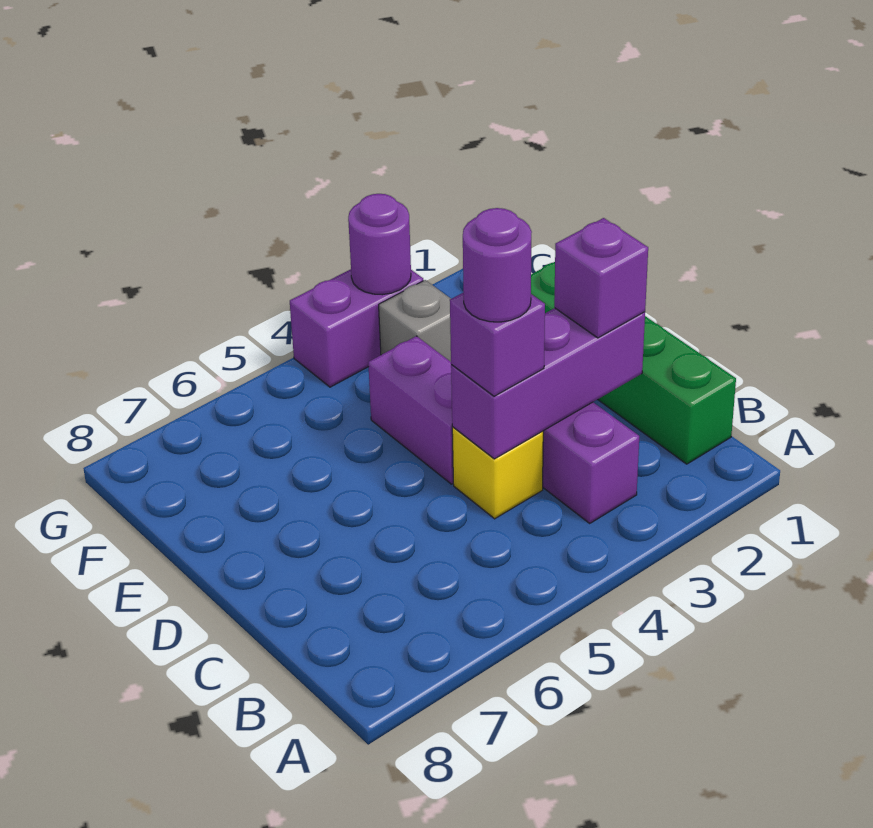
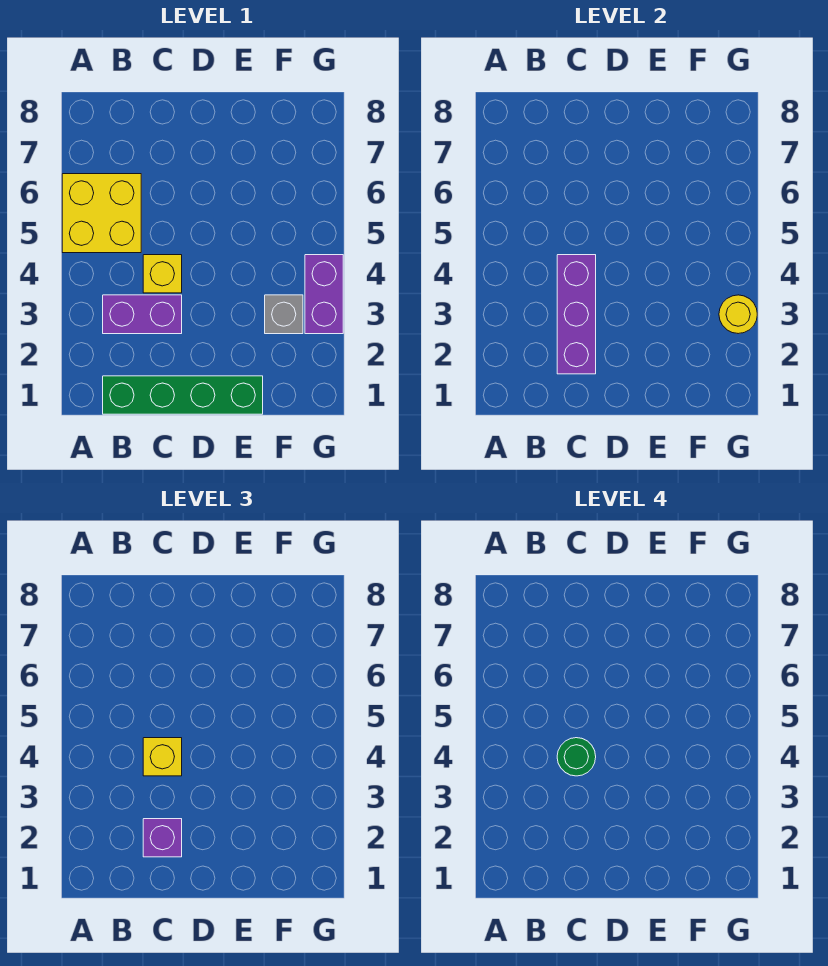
none -> yellow 2x2 brick [62,174,141,253]
purple 1x1 brick [450,292,545,396] -> yellow 1x1 brick [143,738,182,776]
purple 1x1 round brick [463,208,532,322] -> green 1x1 round brick [557,738,596,776]
purple 1x2 brick [368,336,453,484] -> none
purple 1x1 round brick [348,194,411,295] -> yellow 1x1 round brick [719,295,757,334]

